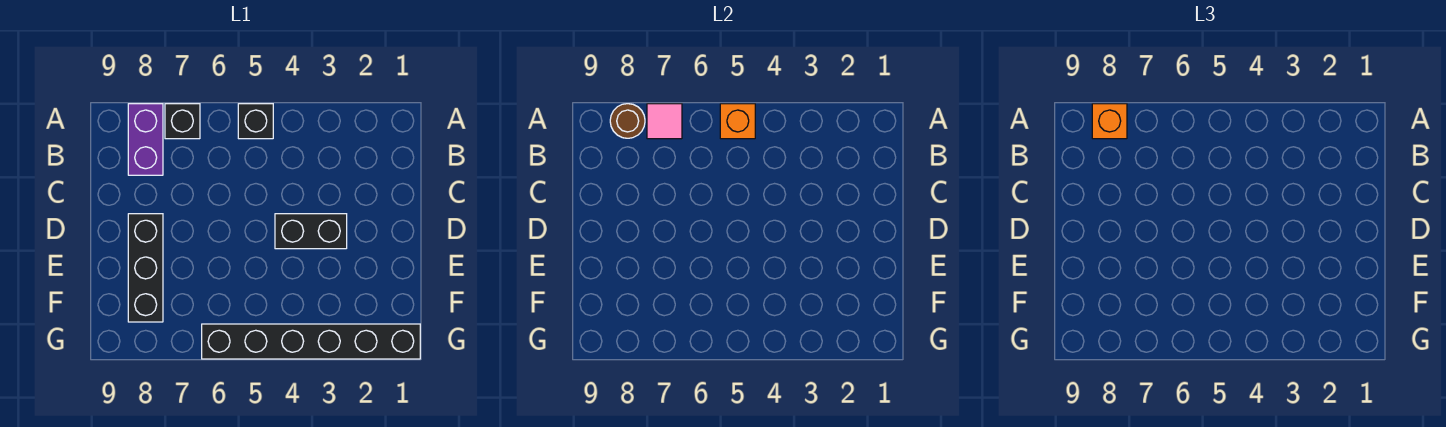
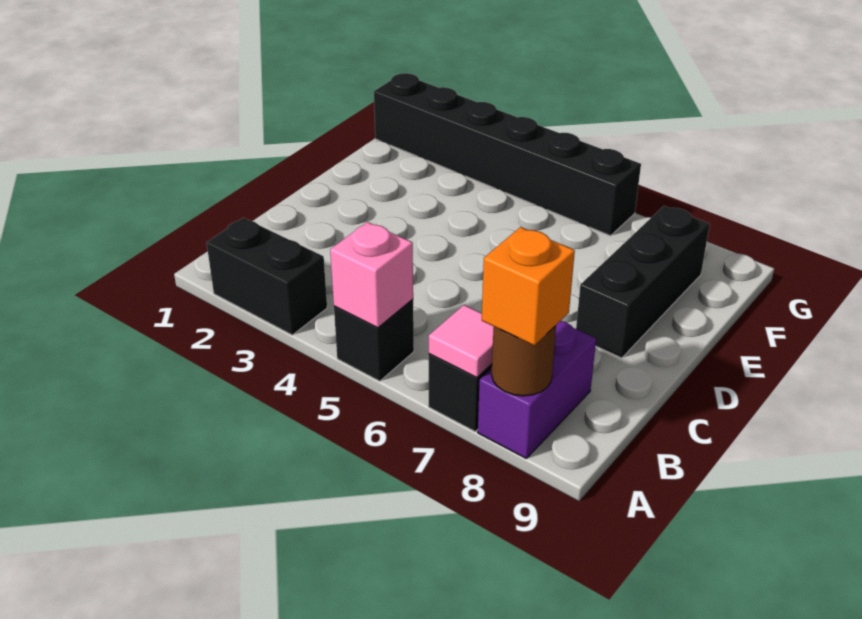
orange 1x1 brick [720,104,755,139] -> pink 1x1 brick [330,222,413,328]
black 1x2 brick [275,214,347,249] -> black 1x2 brick moved to [207,218,327,335]

